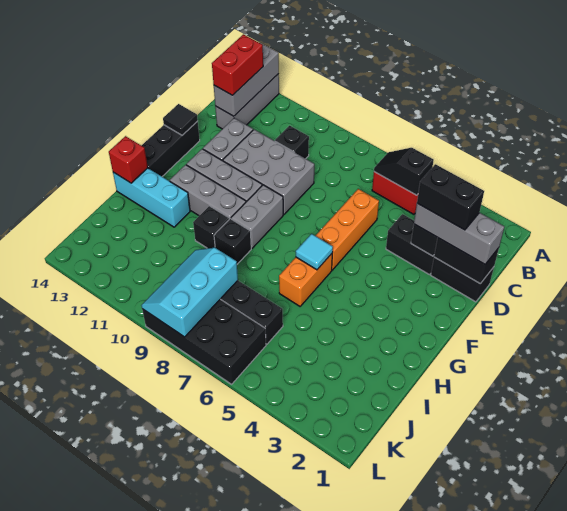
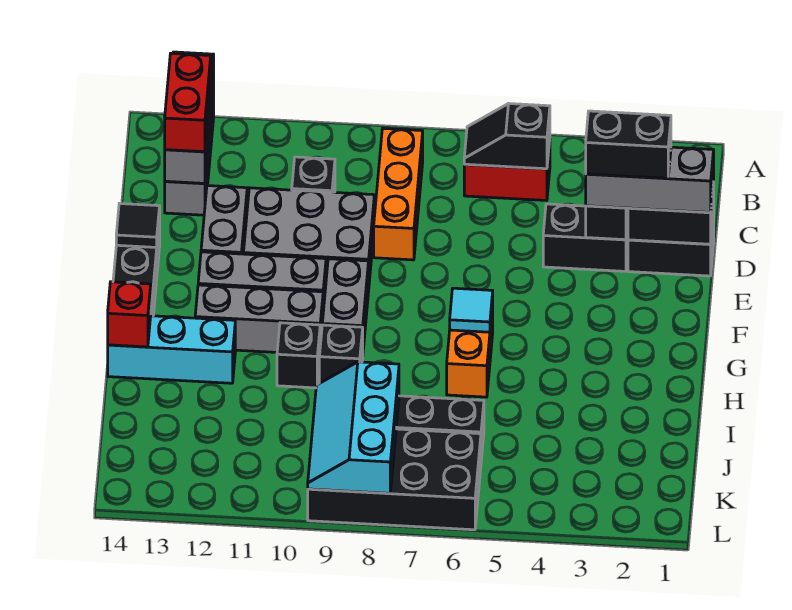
orange 1x3 brick [316,189,379,270] -> orange 1x3 brick moved to [374,128,423,260]

